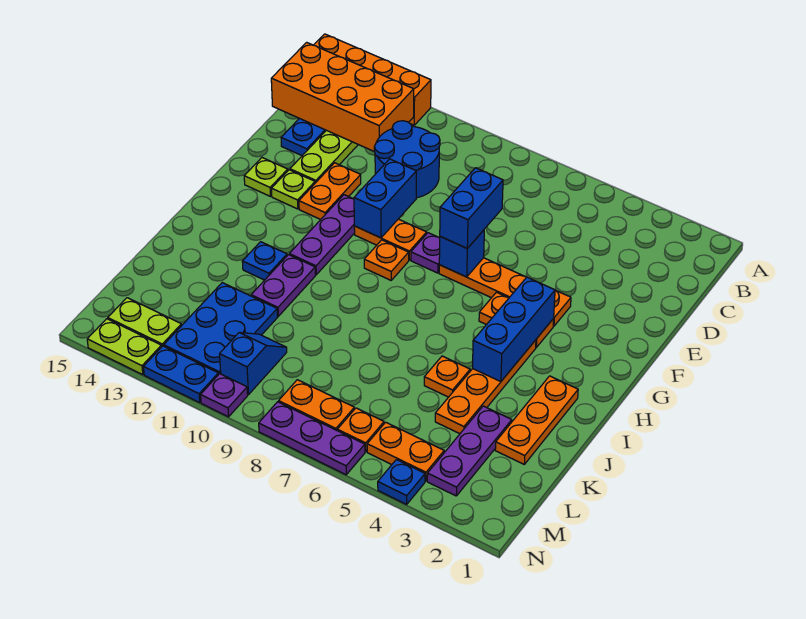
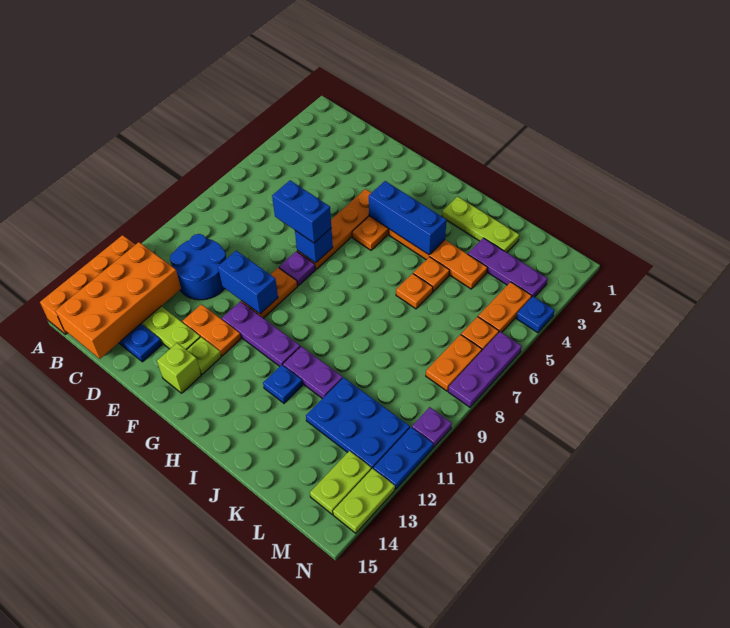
lime 1x1 plate [244,158,288,196] -> lime 1x1 brick [157,343,201,393]
orange 1x1 plate [364,240,409,280] -> orange 1x1 plate moved to [396,273,433,309]
orange 1x3 plate [495,376,578,464] -> lime 1x3 plate [442,197,519,252]
blue 1x2 slope [220,332,287,395] -> none

